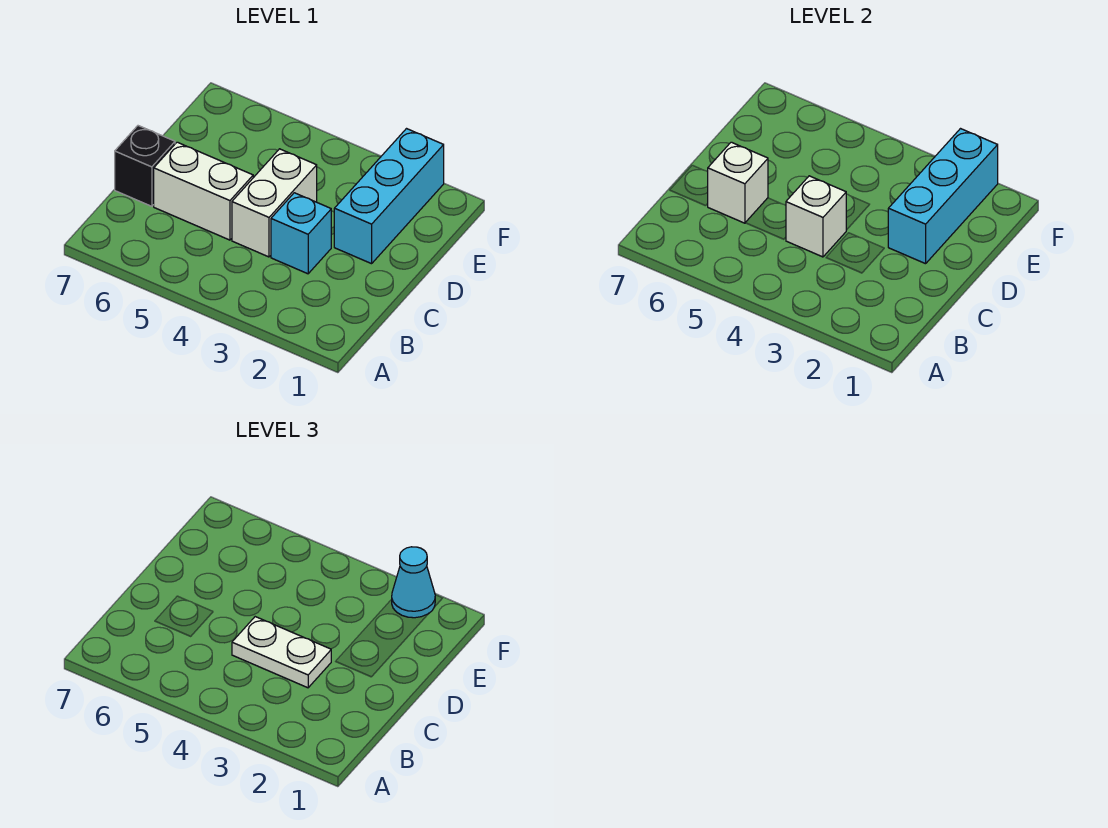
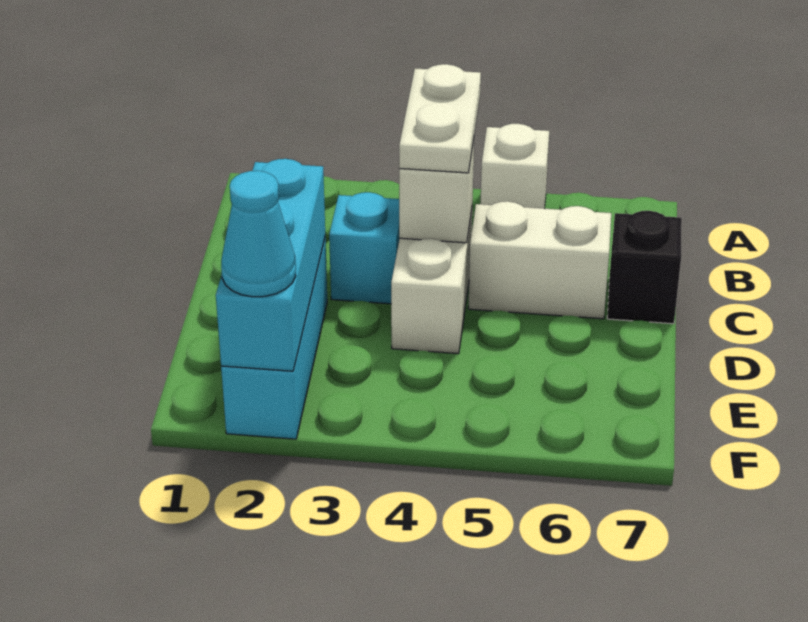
white 1x2 plate [232,617,331,688] -> white 1x2 plate turned to [399,64,481,173]
white 1x1 brick [707,142,768,223] -> white 1x1 brick moved to [480,124,549,209]

